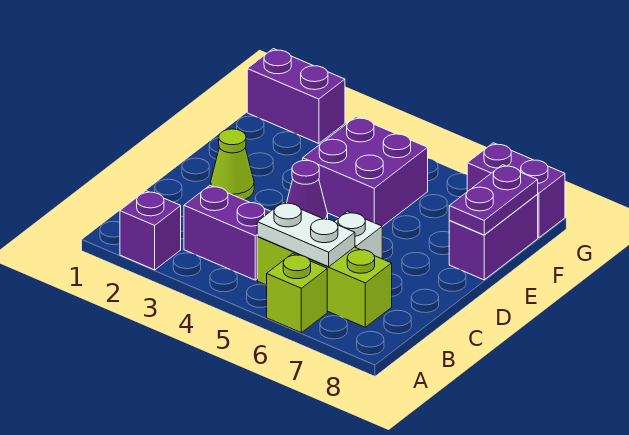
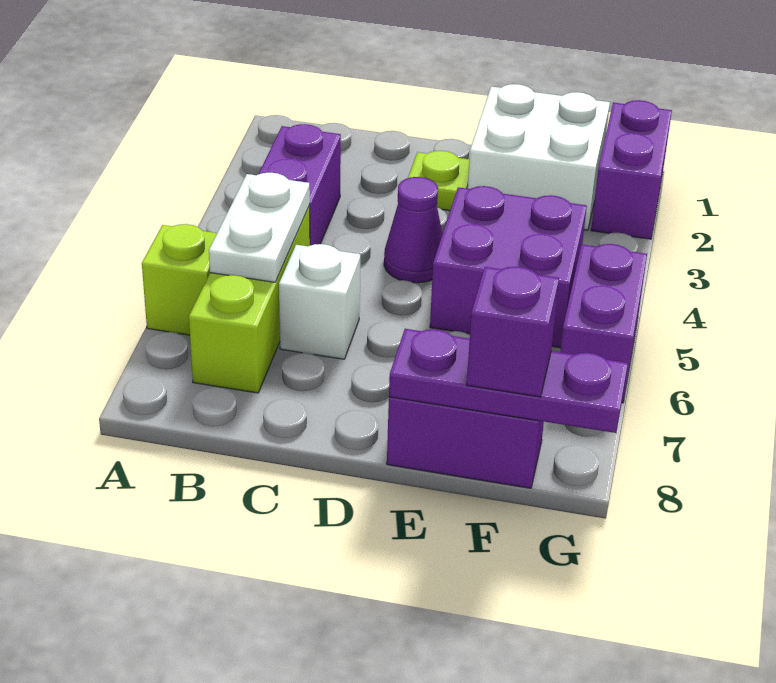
purple 1x1 brick [120,191,181,270] -> purple 1x1 brick moved to [467,267,559,397]
lime 1x1 cone [211,129,254,200] -> lime 1x1 plate [408,151,469,211]
none -> white 2x2 brick [468,84,610,230]
purple 1x2 plate [449,165,538,235] -> purple 1x3 plate [389,329,628,433]
purple 1x2 brick [467,143,565,238] -> purple 1x2 brick moved to [560,244,647,403]

